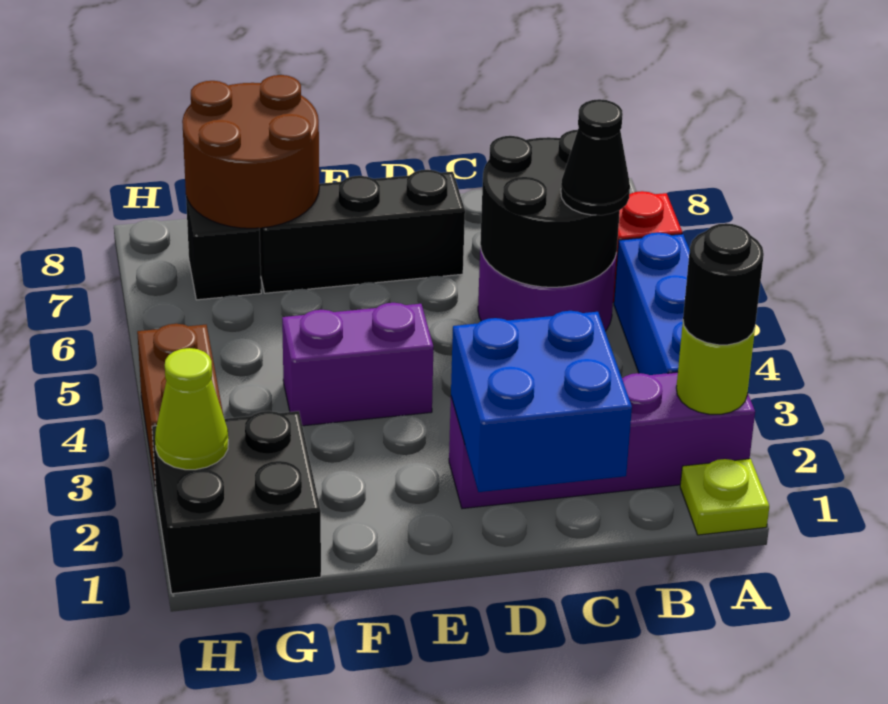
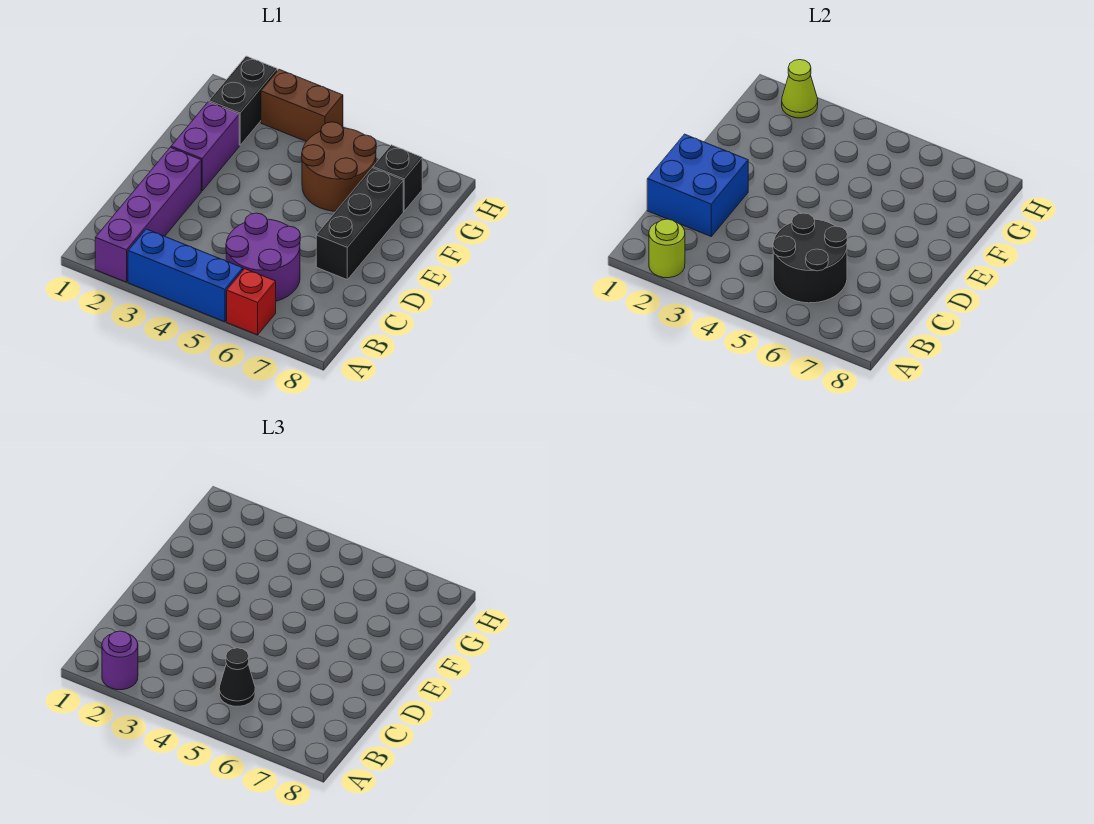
lime 1x1 plate [680,459,769,535] -> none
black 1x1 round brick [683,223,764,345] -> purple 1x1 round brick [102,631,138,690]
purple 1x2 brick [282,303,433,426] -> purple 1x2 brick moved to [171,102,239,191]
brown 2x2 round brick [182,75,319,228] -> brown 2x2 round brick moved to [302,122,376,211]
black 2x2 brick [152,411,321,594] -> black 1x2 brick [209,56,277,145]

